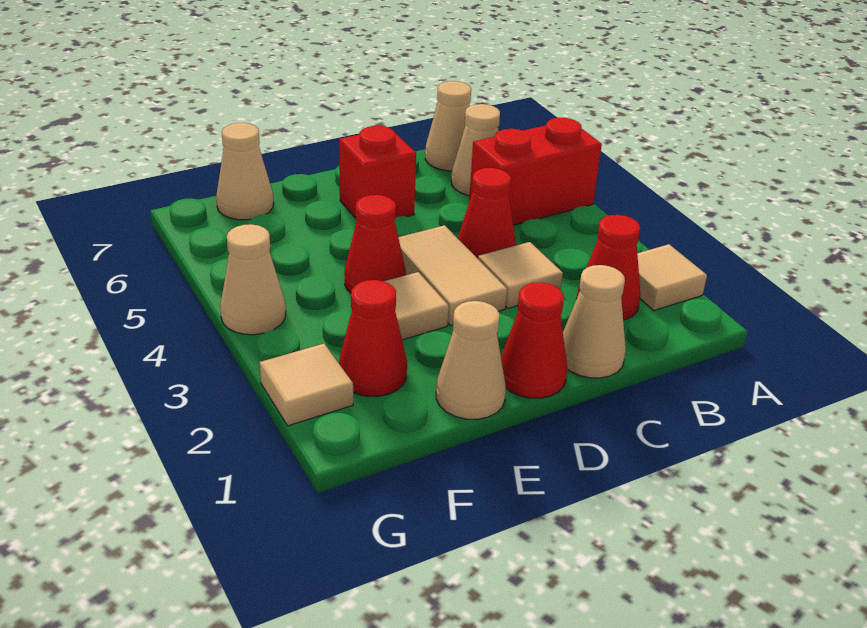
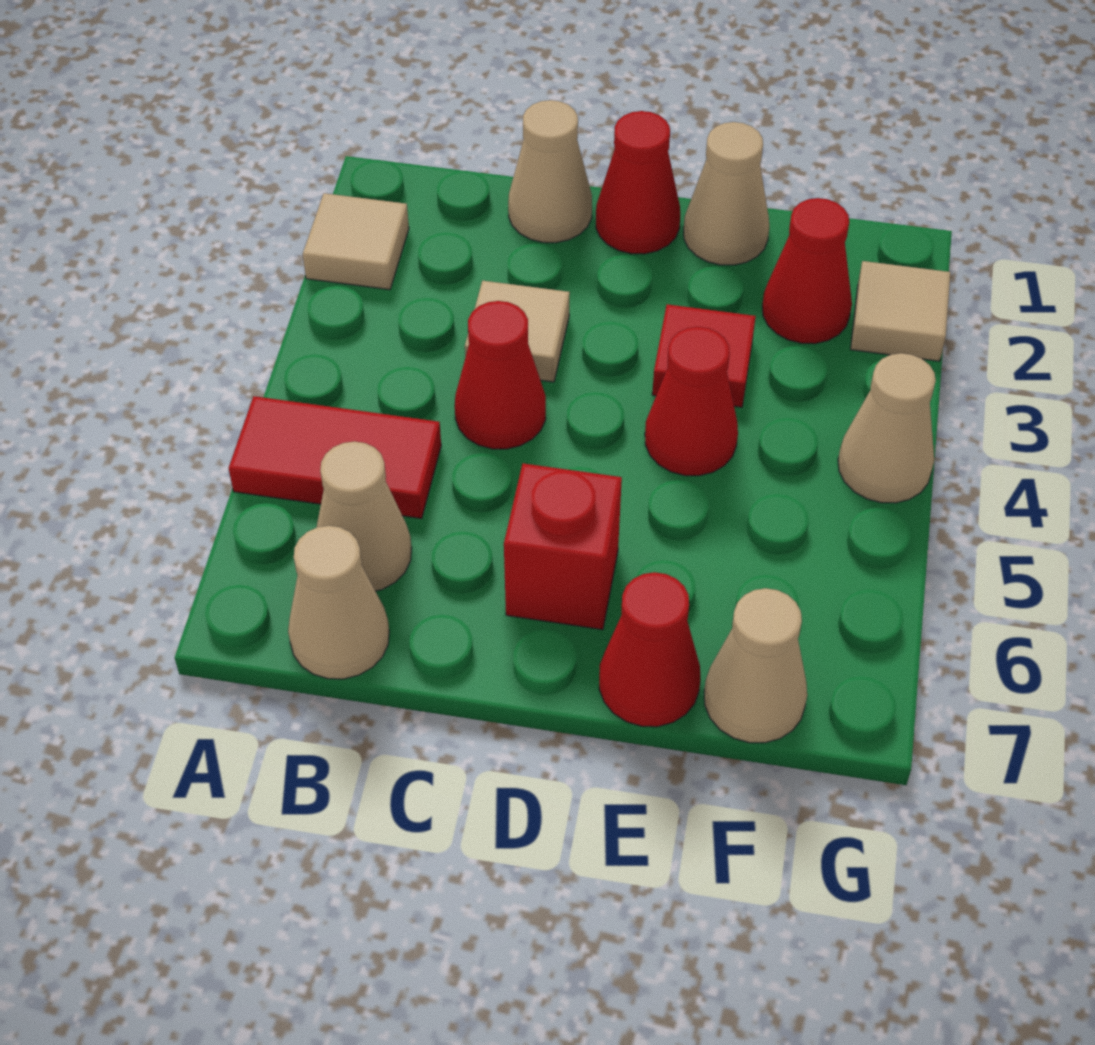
red 1x2 brick [469,118,602,225] -> red 1x2 tile [229,396,441,518]
red 1x1 cone [577,215,641,320] -> red 1x1 cone moved to [599,572,700,727]
tan 1x2 tile [398,225,507,326] -> none
tan 1x1 tile [384,272,449,340] -> red 1x1 tile [652,304,756,407]

